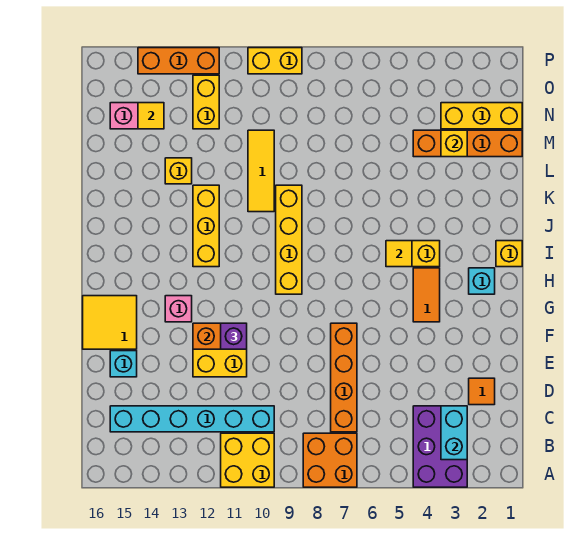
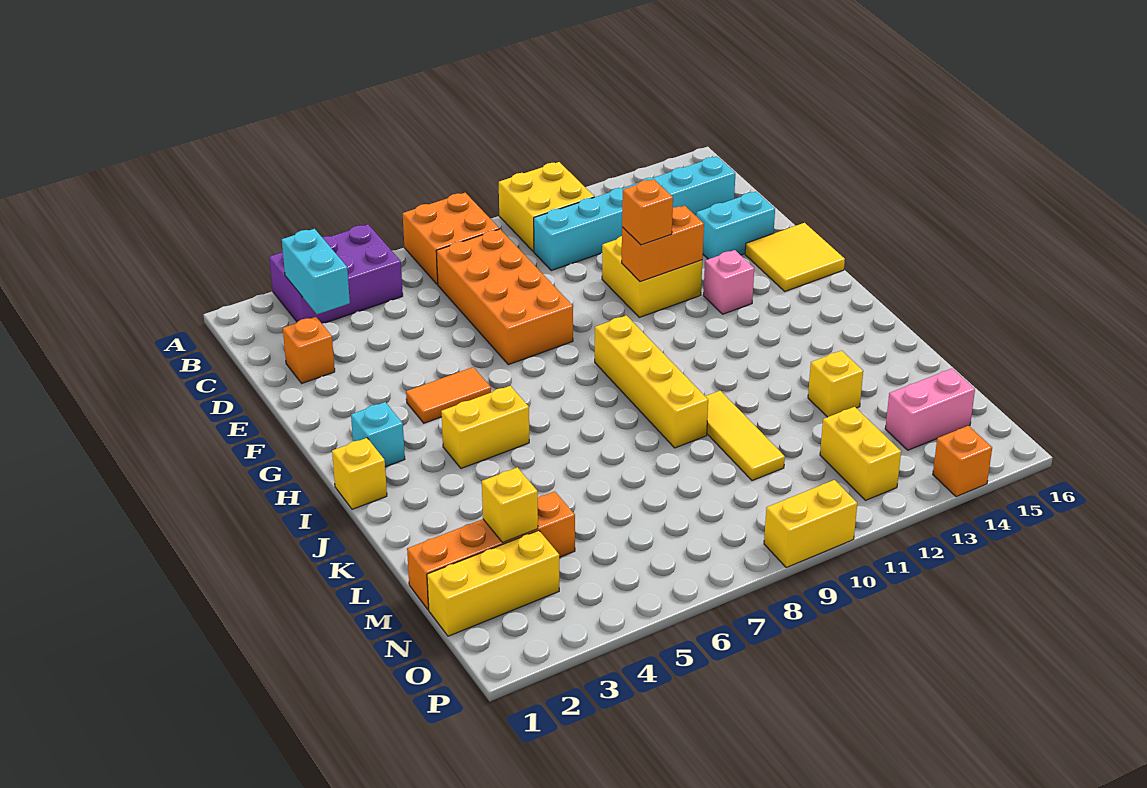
purple 2x3 brick [413,406,467,487] -> purple 2x3 brick turned to [269,224,403,324]
orange 1x4 brick [331,323,357,432] -> orange 2x4 brick [436,229,573,365]
orange 1x1 tile [469,378,495,405] -> orange 1x1 brick [283,317,335,383]
cyan 1x1 brick [110,351,137,377] -> cyan 1x2 brick [696,192,775,259]
purple 1x1 brick [221,323,247,349] -> orange 1x1 brick [622,179,673,245]
orange 1x2 tile [413,268,440,322] -> orange 1x2 tile turned to [406,367,491,423]
yellow 1x1 tile [386,241,412,267] -> none
yellow 1x3 brick [193,185,219,267] -> none
yellow 1x1 tile [138,103,164,129] -> none
orange 1x3 brick [138,48,219,74] -> orange 1x1 brick [933,426,992,497]

